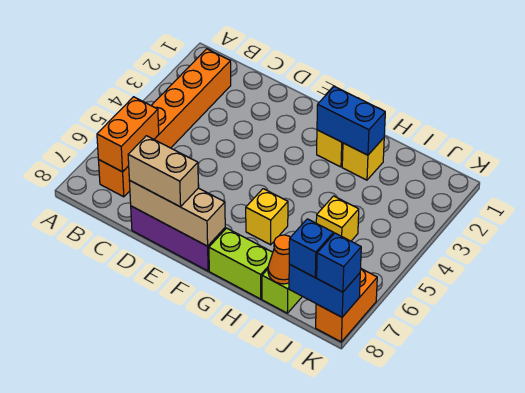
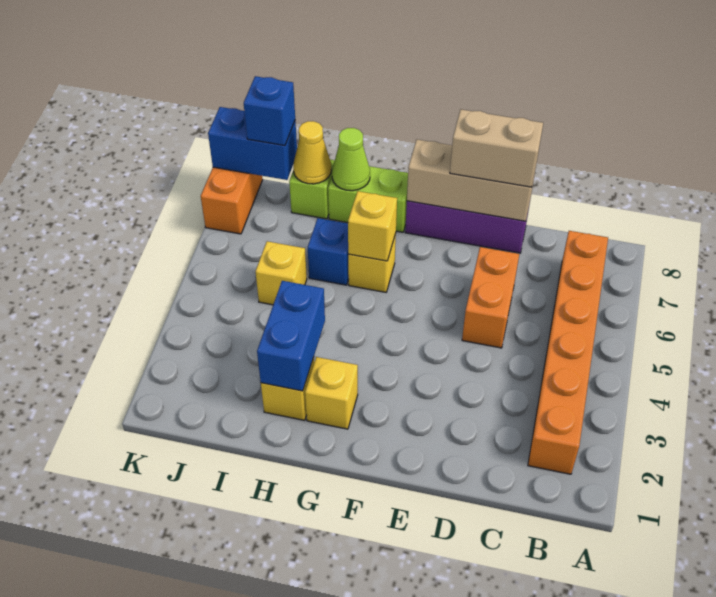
orange 1x2 brick [97,97,159,172] -> orange 1x2 brick moved to [462,247,519,348]
blue 1x2 brick [317,86,385,155] -> blue 1x2 brick turned to [257,281,325,391]
none -> yellow 1x1 brick [348,191,397,261]
none -> lime 1x1 cone [332,128,370,191]
orange 1x1 cone [268,235,290,284] -> yellow 1x1 cone [293,121,331,184]
blue 1x1 brick [317,233,361,292] -> blue 1x1 brick moved to [308,218,349,285]

